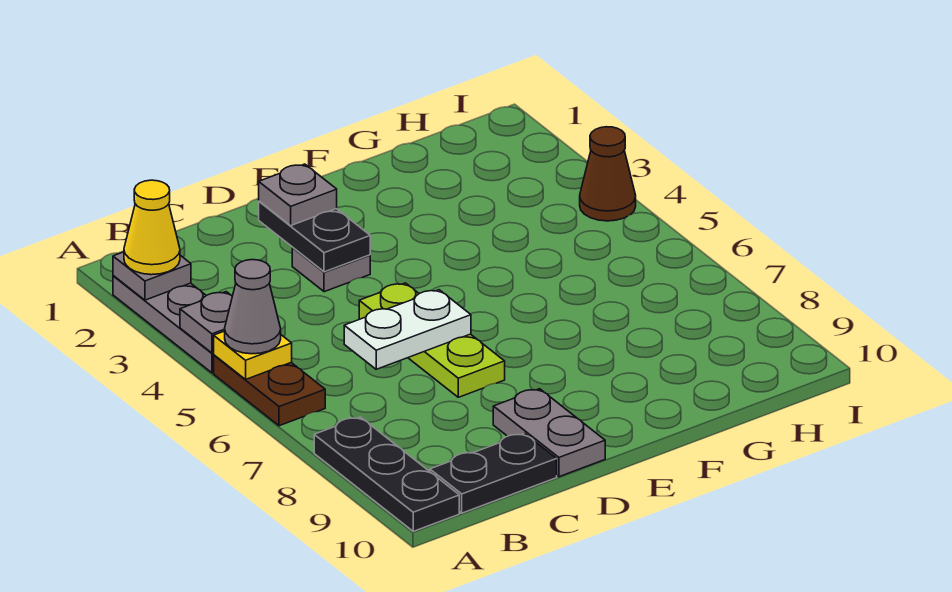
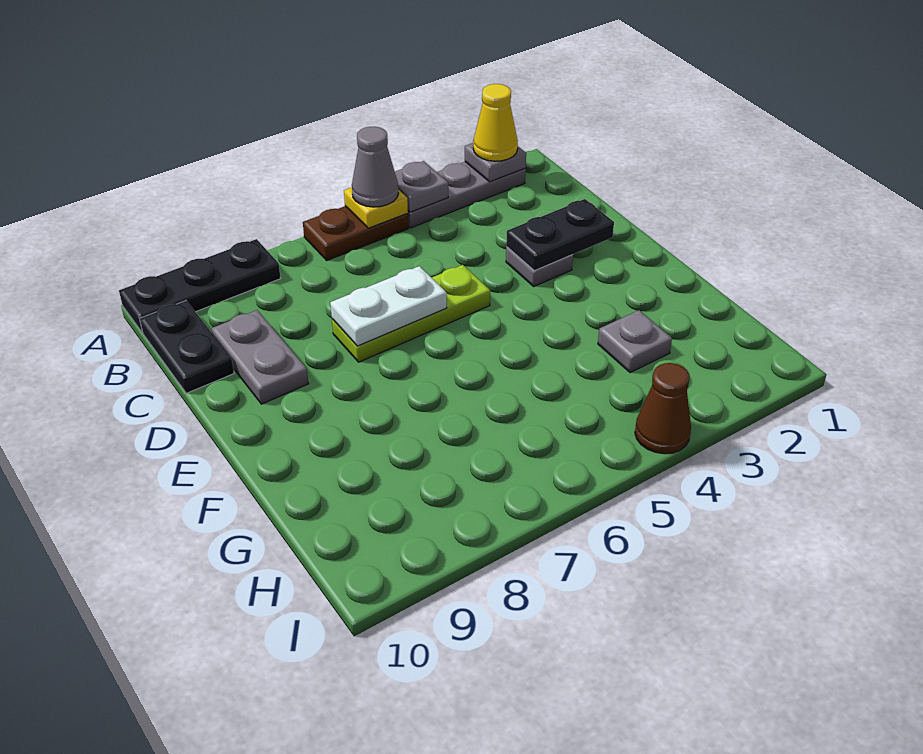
white 1x2 plate [344,290,471,369] -> white 1x2 plate turned to [330,266,447,346]
grey 1x1 plate [259,164,337,225] -> grey 1x1 plate moved to [598,310,672,373]
grey 1x2 plate [493,389,605,477] -> grey 1x2 plate turned to [211,310,308,404]

